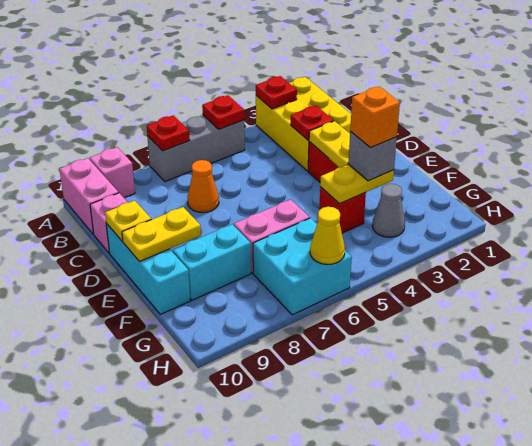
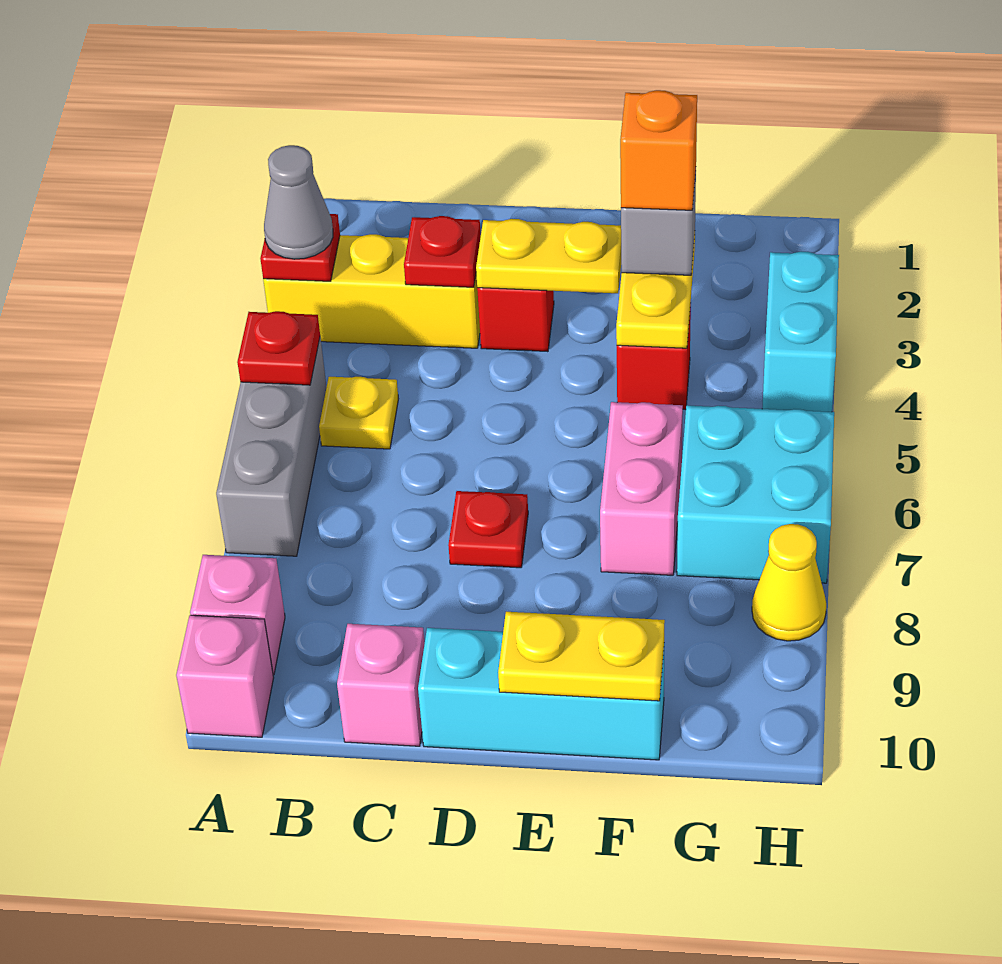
yellow 2x3 brick [256,77,351,171] -> yellow 1x3 brick [263,234,480,348]
red 1x1 plate [147,115,190,151] -> red 1x1 plate moved to [448,491,528,568]
pink 1x2 brick [60,158,119,234] -> pink 1x1 brick [176,615,274,737]
orange 1x1 cone [187,160,219,213] -> none
yellow 1x1 plate [105,201,151,241] -> yellow 1x1 plate moved to [319,377,398,449]
yellow 1x2 plate [122,207,201,262] -> yellow 1x2 plate turned to [498,612,665,701]
cyan 1x2 brick [172,224,251,300] -> cyan 1x2 brick moved to [762,252,839,412]
grey 1x1 cone [372,184,405,237] -> grey 1x1 cone moved to [264,145,333,259]
yellow 1x1 cone [310,207,345,264] -> yellow 1x1 cone moved to [752,524,826,641]

